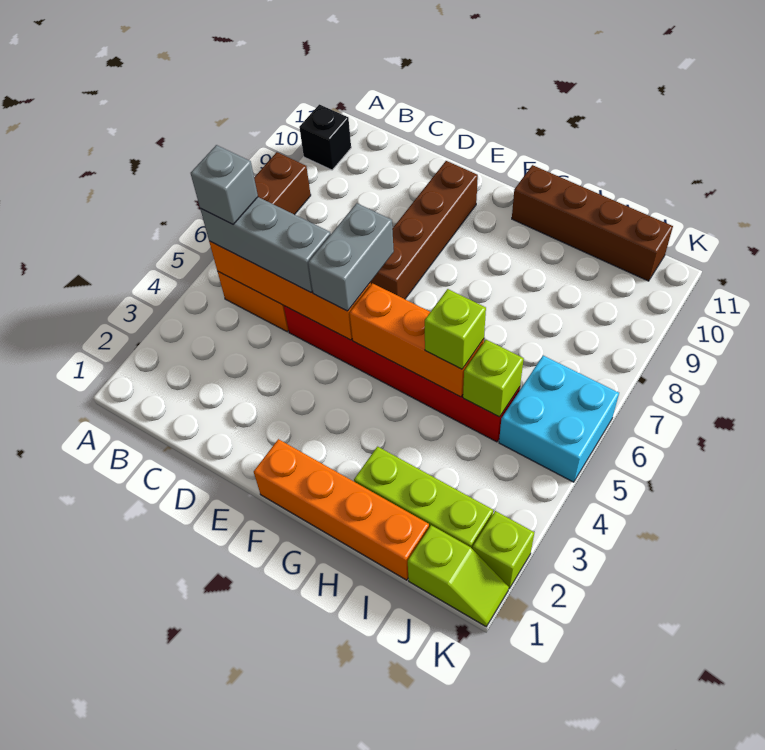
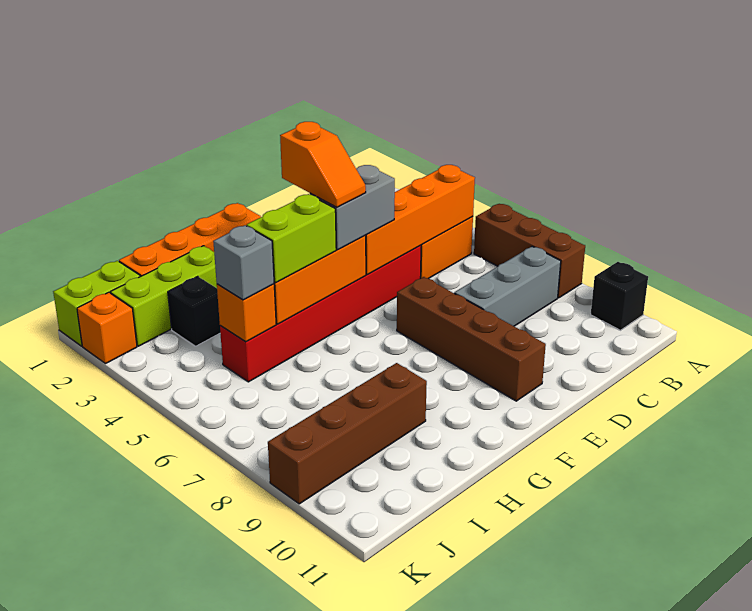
grey 1x3 brick [200,197,331,292] -> grey 1x3 brick moved to [454,246,561,326]
grey 1x1 brick [191,145,258,224] -> grey 1x1 brick moved to [213,225,274,300]
grey 1x2 brick [308,203,394,311] -> grey 1x2 brick turned to [310,165,395,250]
none -> orange 1x2 slope [280,122,366,207]
brown 1x4 brick [512,165,673,281] -> brown 1x4 brick moved to [268,363,427,504]
lime 1x1 brick [425,289,486,369] -> lime 1x2 brick [247,194,336,283]
none -> black 1x1 brick [168,276,220,346]
lime 1x1 brick [463,340,524,417] -> orange 1x1 brick [217,284,276,342]
lime 1x2 slope [408,525,509,627] -> lime 1x2 brick [53,261,140,346]
cyan 2x2 brick [499,356,619,482] -> none
lime 1x1 brick [473,511,534,589] -> orange 1x1 brick [77,292,137,364]

